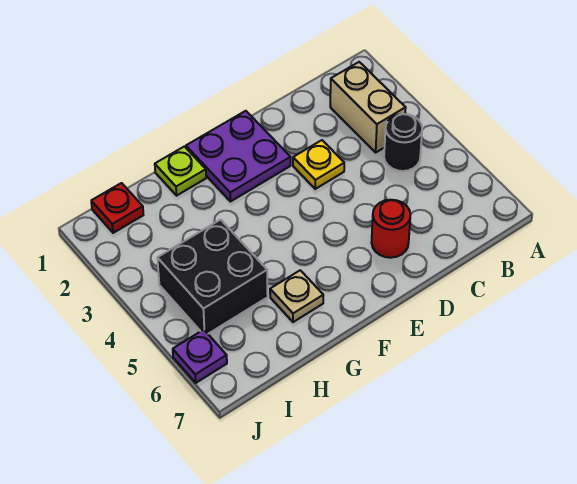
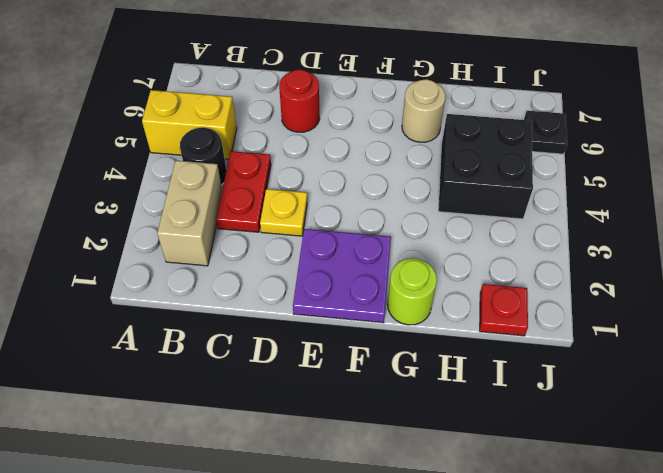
none -> yellow 1x2 brick [142,90,237,159]
none -> red 1x2 plate [216,151,271,232]
lime 1x1 plate [155,147,206,195] -> lime 1x1 round brick [388,258,437,325]
tan 1x1 plate [270,270,323,322] -> tan 1x1 round brick [402,79,446,142]
purple 1x1 plate [173,330,227,383] -> black 1x1 plate [524,111,567,154]

